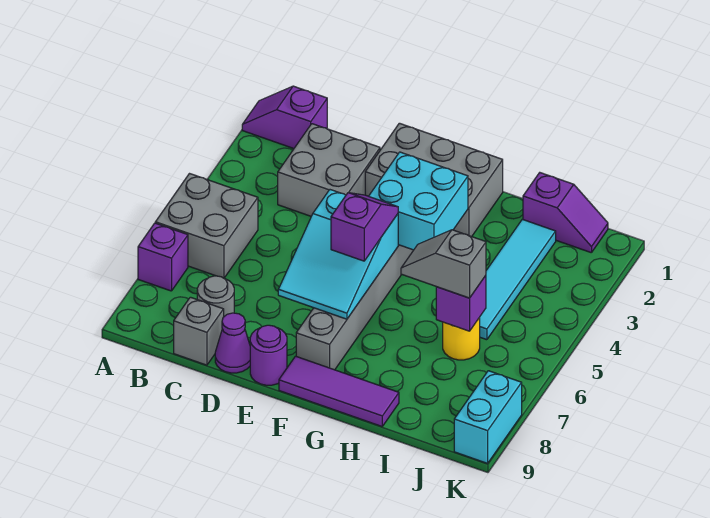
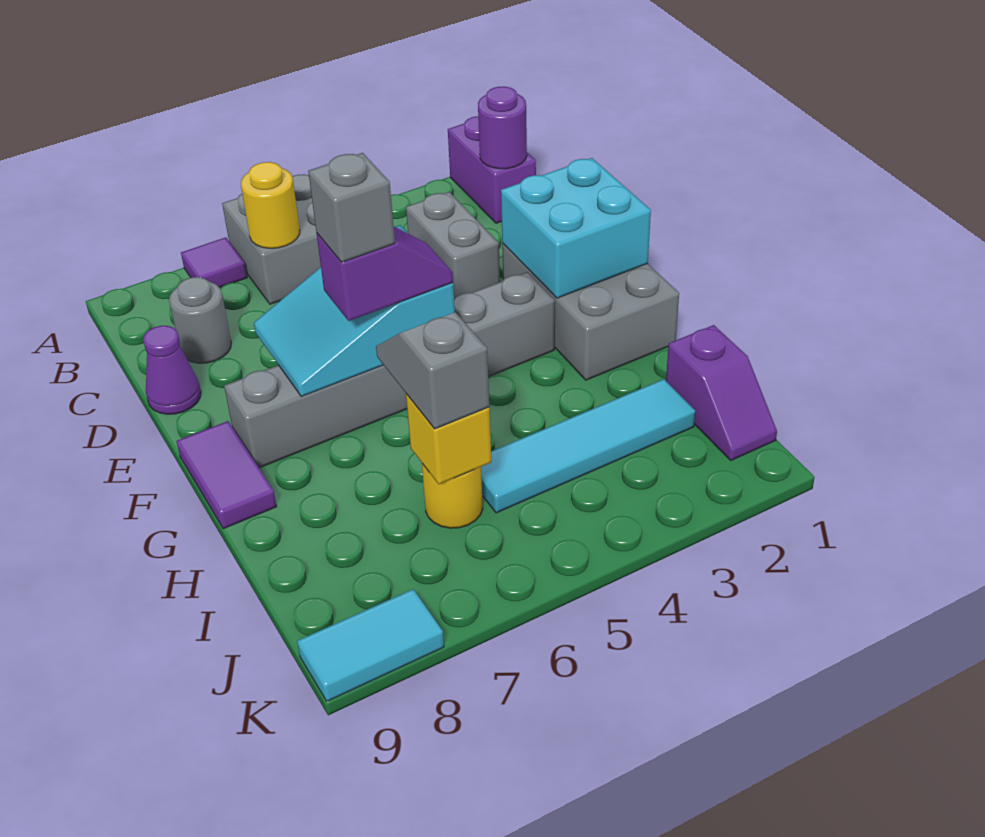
purple 1x2 slope [242,86,327,149] -> purple 1x2 brick [448,116,536,223]
purple 1x1 brick [138,223,188,291] -> purple 1x1 tile [181,237,247,287]
none -> yellow 1x1 round brick [241,162,300,248]
grey 2x2 brick [278,124,380,216] -> grey 1x2 brick [406,192,500,299]
grey 1x1 brick [174,297,224,365] -> grey 1x1 brick moved to [308,153,395,262]
purple 1x1 round brick [250,325,287,385] -> purple 1x1 round brick moved to [478,87,527,169]
cyan 2x2 brick [369,152,468,250] -> cyan 2x2 brick moved to [501,158,651,298]
purple 1x3 tile [279,356,399,426] -> purple 1x2 tile [177,421,277,529]
purple 1x1 brick [436,276,486,331] -> yellow 1x1 brick [406,394,492,484]
cyan 1x2 brick [454,371,522,463] -> cyan 1x2 tile [297,589,444,701]

